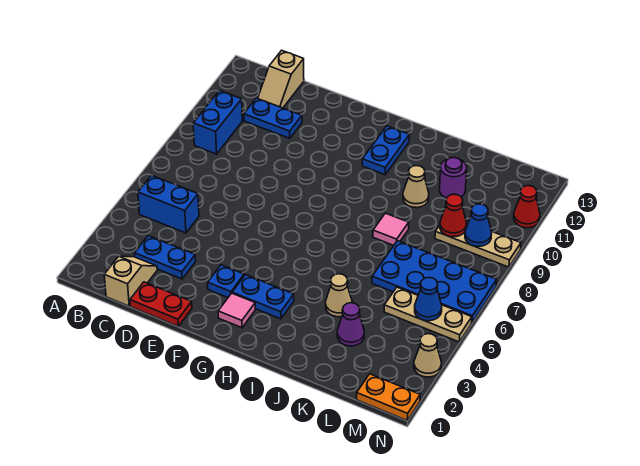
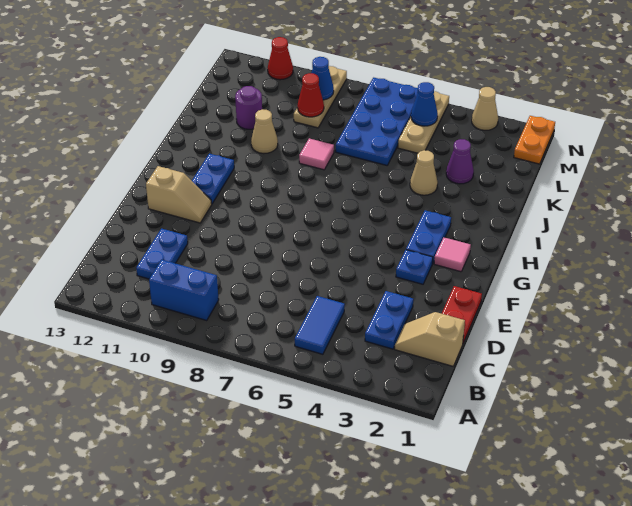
blue 1x2 brick [138,175,199,233] -> blue 1x2 tile [295,296,345,354]
tan 1x2 slope [258,50,304,108] -> tan 1x2 slope moved to [146,166,212,223]
blue 1x2 plate [362,126,409,175] -> blue 1x2 plate turned to [192,154,234,204]

